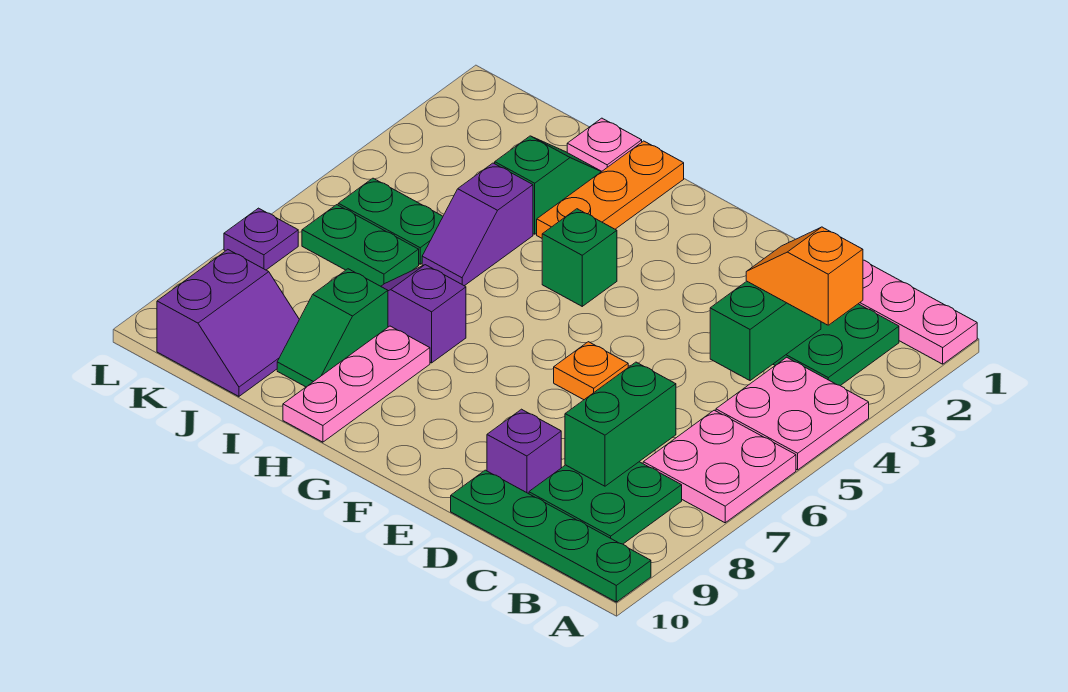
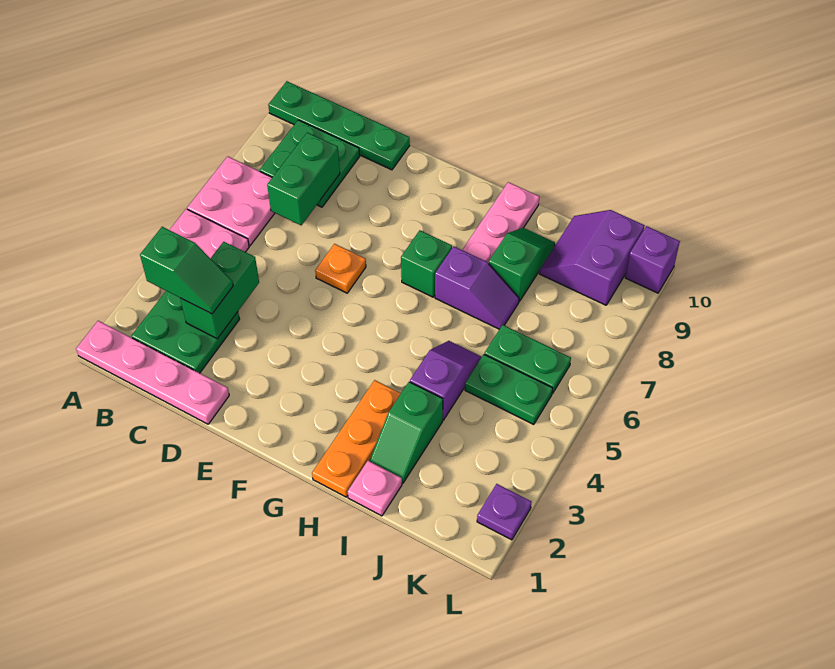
orange 1x2 slope [746,227,863,325] -> green 1x2 slope [140,227,233,314]
purple 1x1 brick [487,409,561,494] -> purple 1x1 brick moved to [625,226,680,293]
green 1x1 brick [542,209,617,306] -> green 1x1 brick moved to [401,230,452,297]
purple 1x1 plate [224,208,298,270] -> purple 1x1 plate moved to [477,484,531,540]

